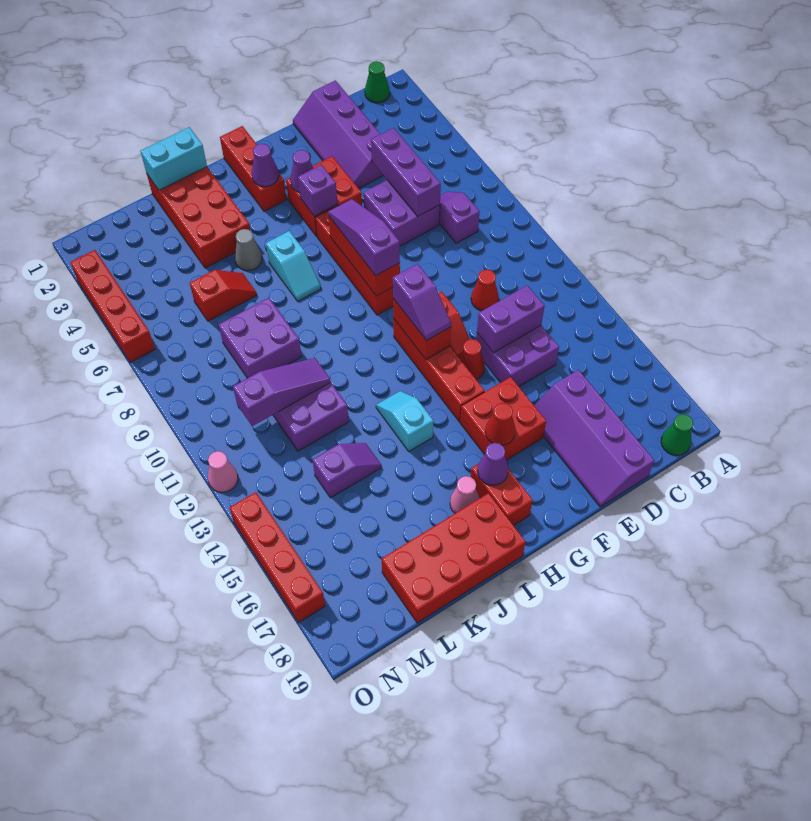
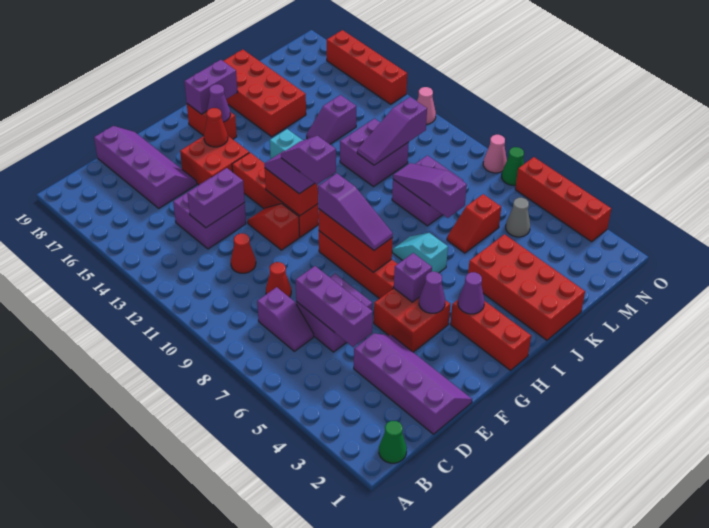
green 1x1 cone [661,414,693,455] -> green 1x1 cone moved to [502,147,524,186]
red 1x1 cone [459,339,485,379] -> red 1x1 cone moved to [266,262,291,297]
none -> purple 1x2 slope [281,136,336,185]
none -> purple 1x2 brick [184,60,238,114]
pink 1x1 cone [450,476,479,513] -> pink 1x1 cone moved to [483,135,507,173]
red 2x4 brick [382,493,526,623] -> red 2x4 brick turned to [224,50,306,137]
cyan 1x2 brick [141,127,207,190] -> none
grey 1x1 cone [235,229,262,271] -> grey 1x1 cone moved to [506,198,530,237]
none -> purple 1x3 slope [393,163,467,218]

